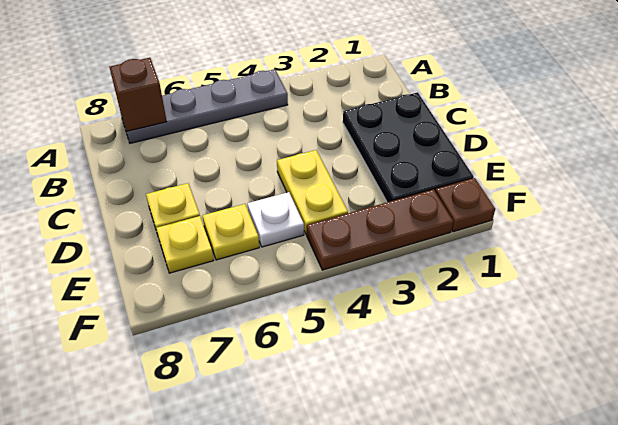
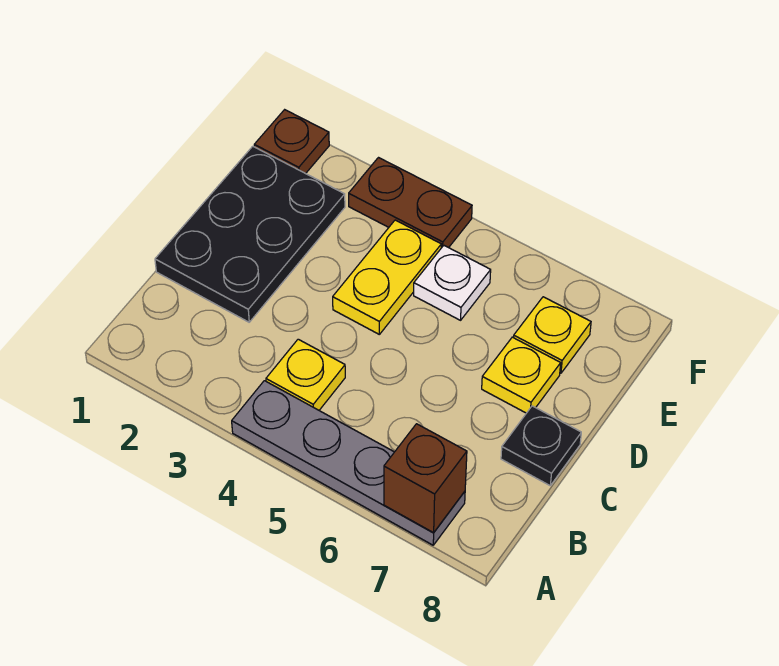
none -> black 1x1 plate [501,406,581,485]
yellow 1x1 plate [203,204,259,260] -> yellow 1x1 plate moved to [266,339,345,410]
brown 1x3 plate [307,189,453,270] -> brown 1x2 plate [349,158,472,248]

